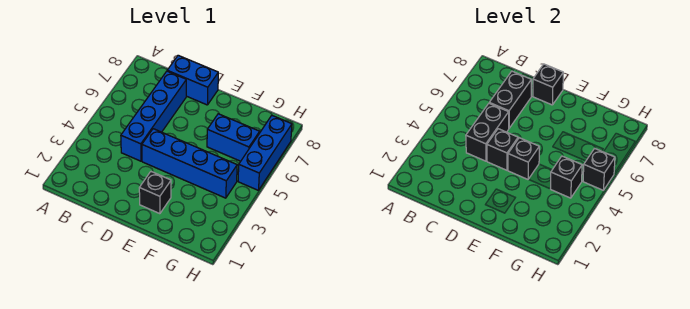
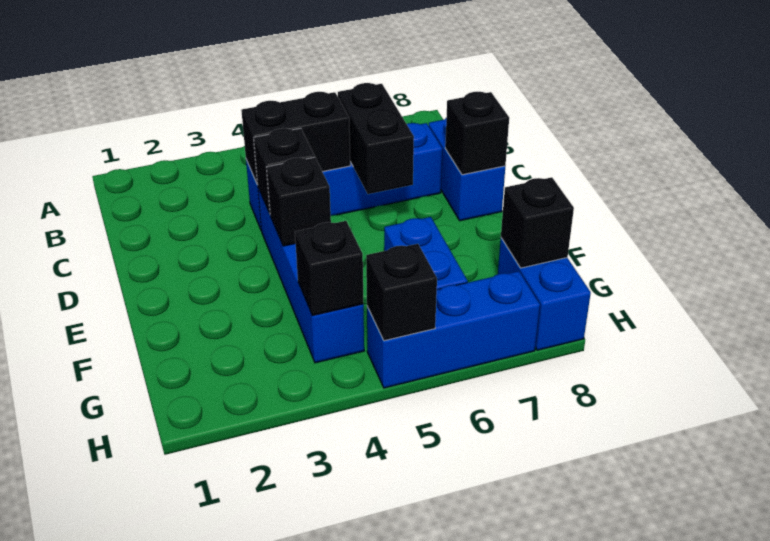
black 1x2 brick [489,71,531,128] -> black 1x2 brick turned to [338,83,414,194]
black 1x1 brick [139,172,171,214] -> black 1x1 brick moved to [501,177,574,268]
none -> blue 1x2 brick [498,238,591,350]

